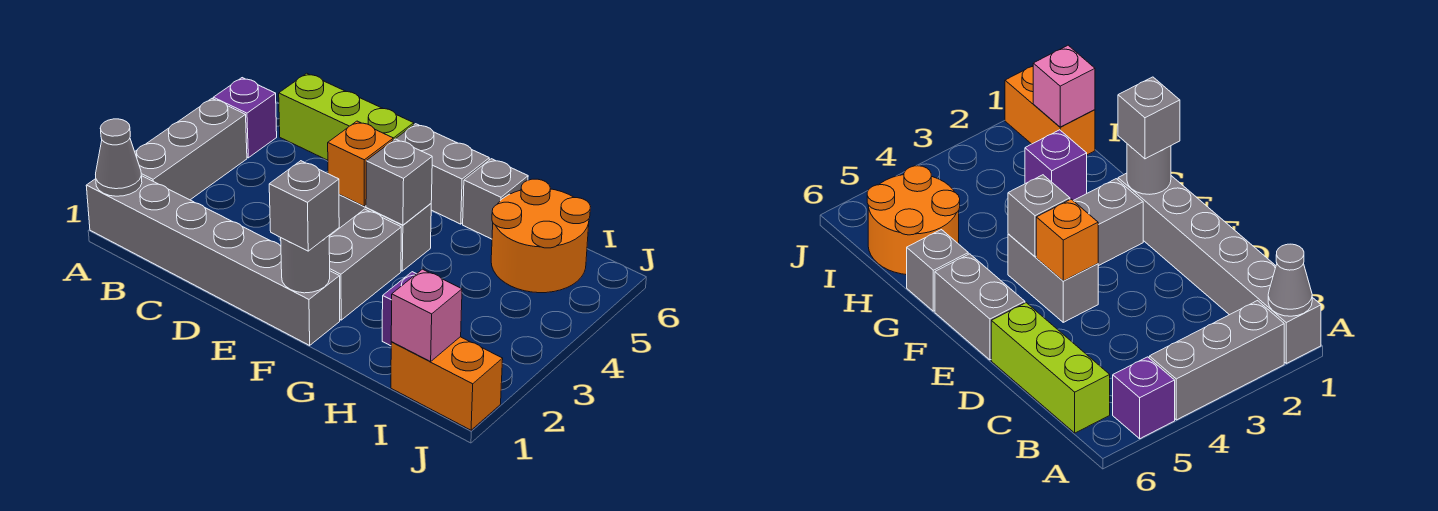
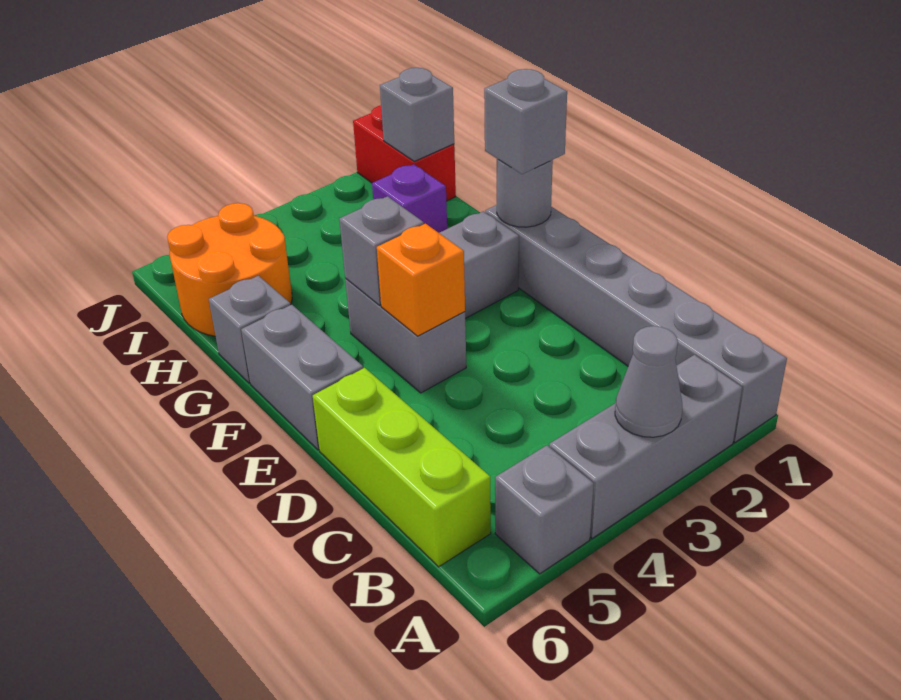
grey 1x1 cone [96,119,142,196] -> grey 1x1 cone moved to [615,326,682,437]
purple 1x1 brick [213,78,277,158] -> grey 1x1 brick [495,445,594,574]
orange 1x2 brick [391,337,503,430] -> red 1x2 brick [353,105,456,201]
pink 1x1 brick [391,269,462,362] -> grey 1x1 brick [380,68,454,161]

